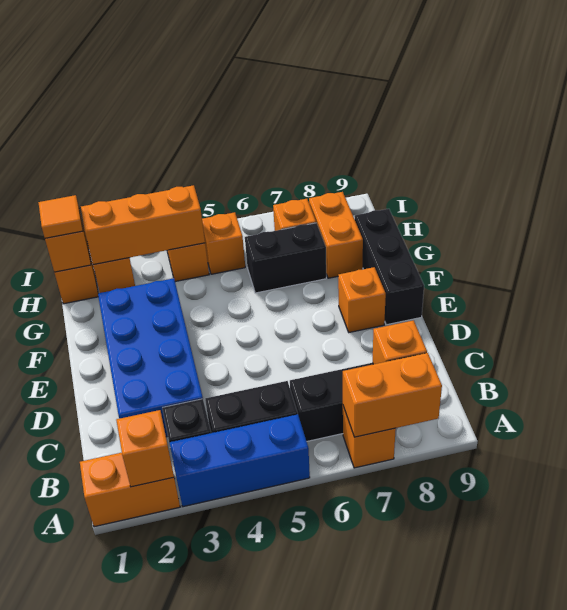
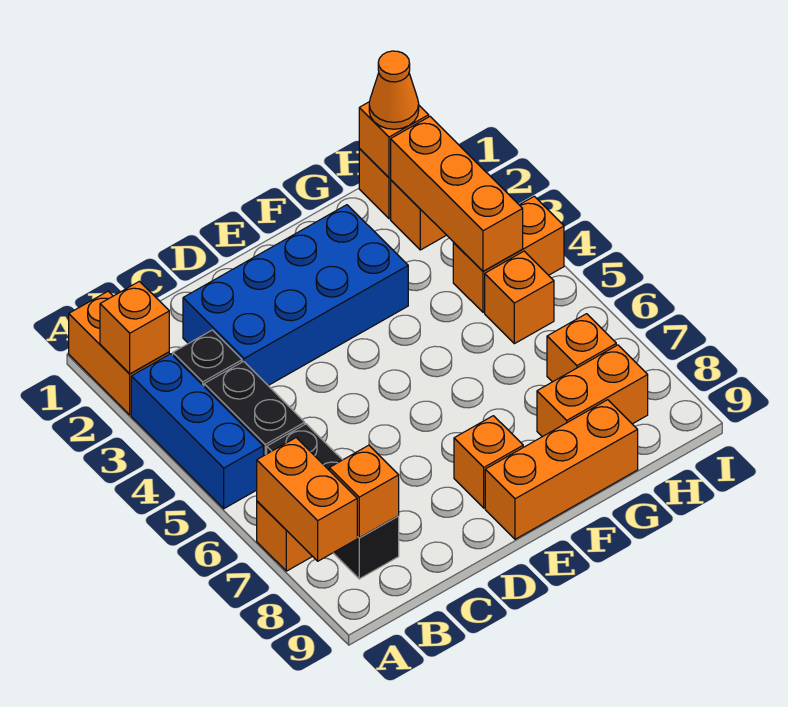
black 1x3 brick [355,209,424,325] -> orange 1x3 brick [485,400,638,539]
black 1x2 brick [245,223,326,293] -> none
orange 1x1 tile [38,195,83,238] -> orange 1x1 cone [369,51,419,129]

